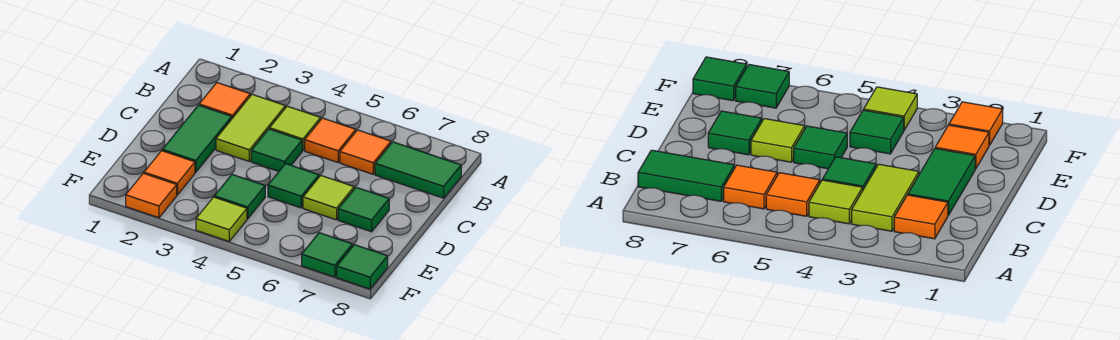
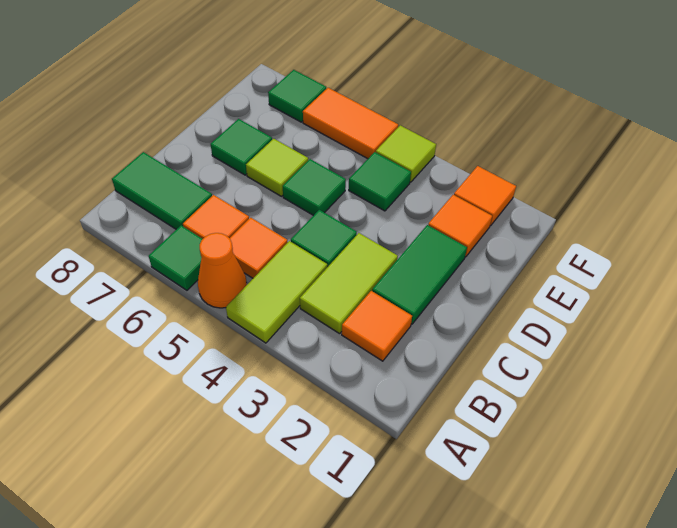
none -> orange 1x1 cone [198,233,247,308]
lime 1x1 tile [270,106,321,151] -> lime 1x2 tile [226,241,327,343]
none -> orange 1x2 tile [303,88,398,159]
green 1x1 tile [337,245,388,289] -> green 1x1 tile moved to [149,225,202,290]

